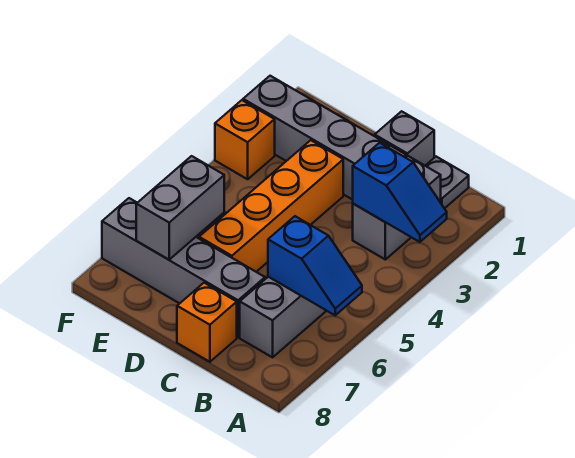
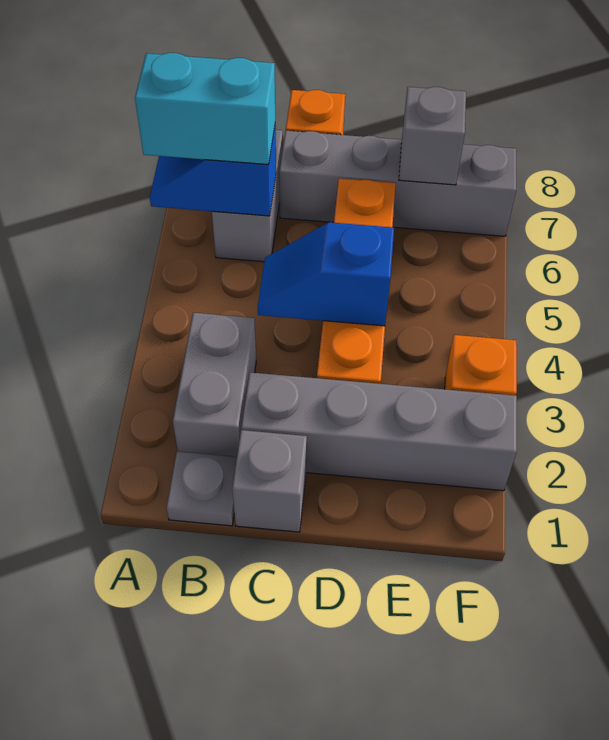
blue 1x2 slope [353,143,447,242] -> blue 1x2 slope moved to [258,222,394,326]
none -> cyan 1x2 brick [135,53,275,165]
grey 1x2 brick [136,156,224,260] -> grey 1x1 brick [399,87,466,185]

